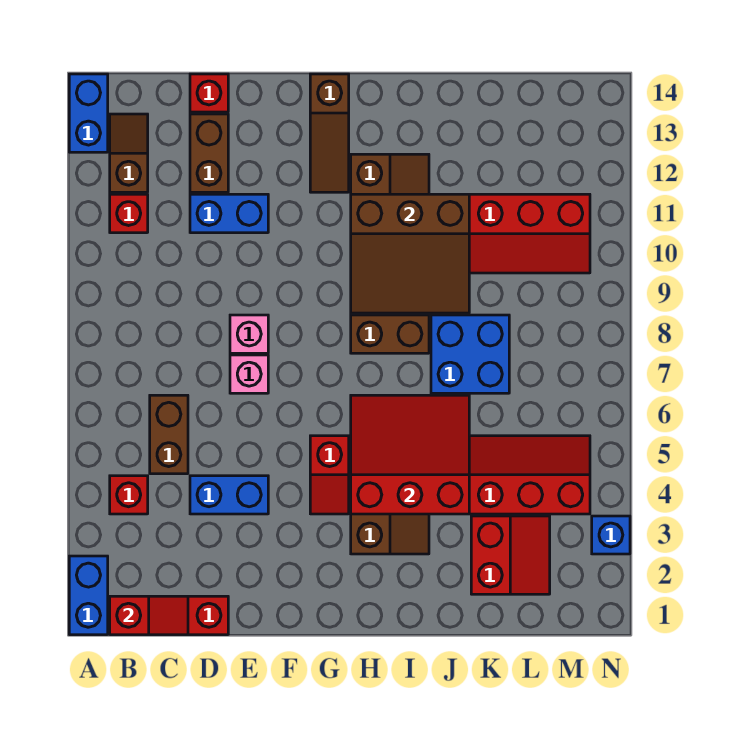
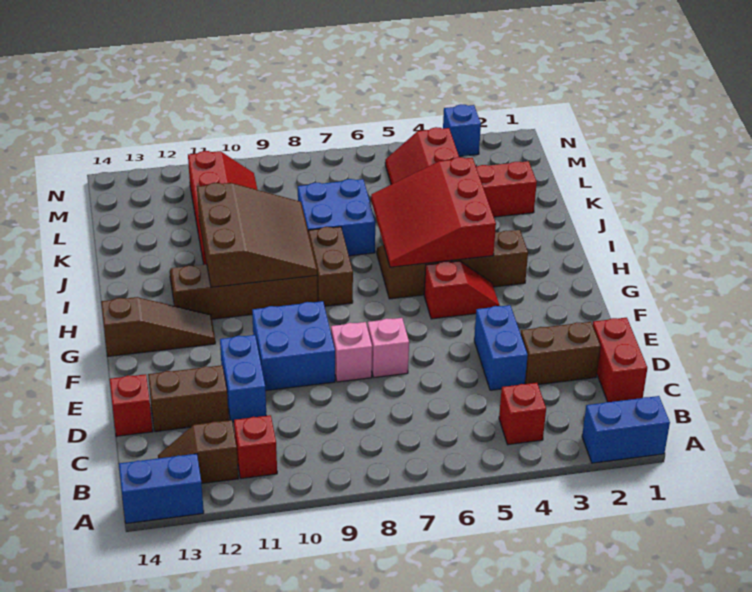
red 1x2 slope [110,596,188,635] -> none
brown 1x2 brick [150,395,188,474] -> brown 1x2 brick moved to [521,322,601,385]
none -> blue 2x2 brick [252,301,335,391]

